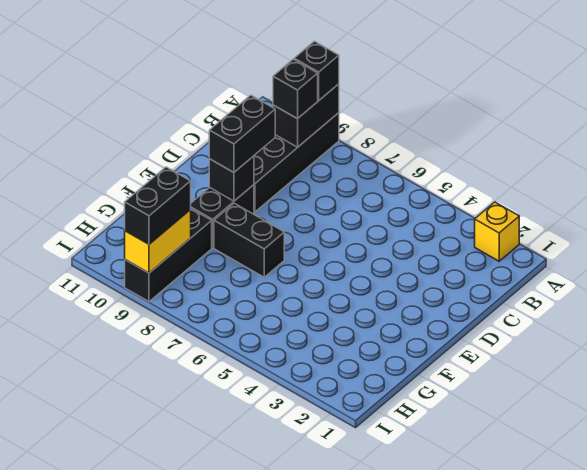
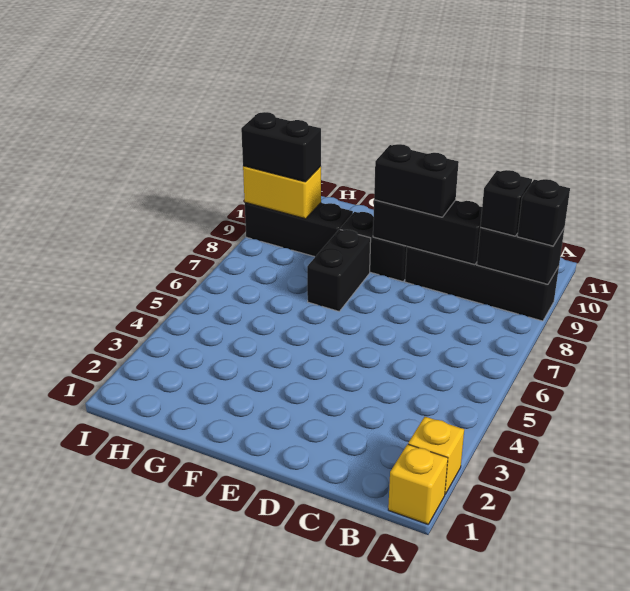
none -> yellow 1x1 brick [388,444,448,524]
black 1x1 brick [209,156,254,201] -> black 1x3 brick [373,200,482,265]

